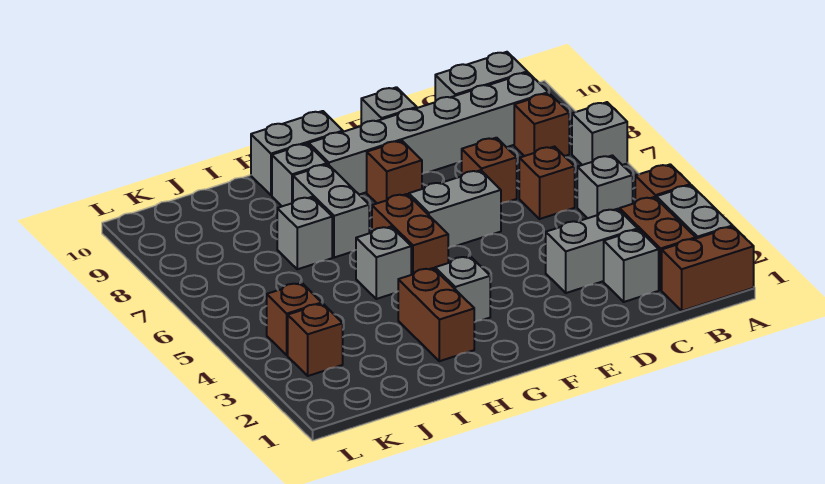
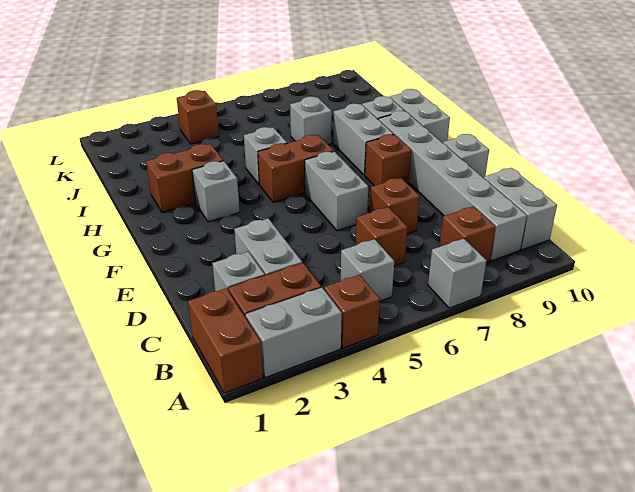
grey 1x2 brick [293,164,369,258] -> grey 1x2 brick turned to [333,104,393,175]
brown 1x1 brick [288,304,343,376] -> none

